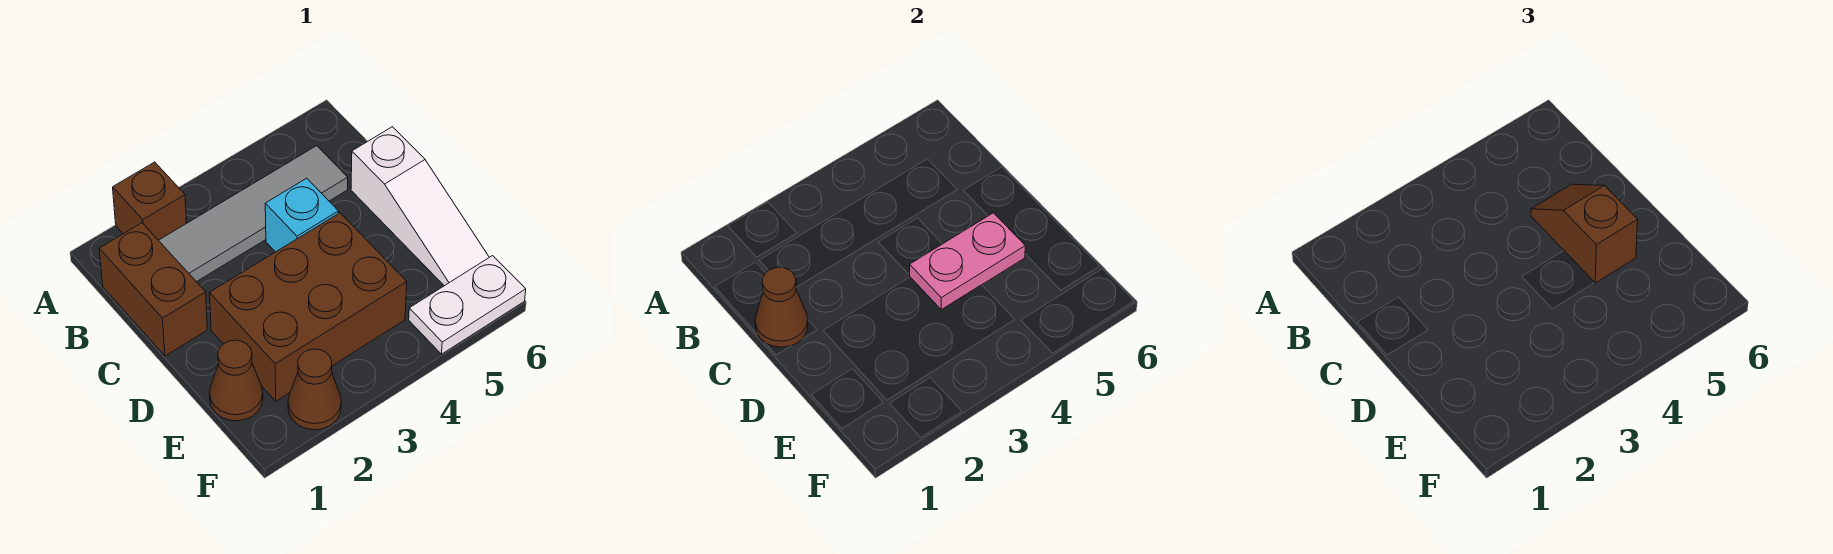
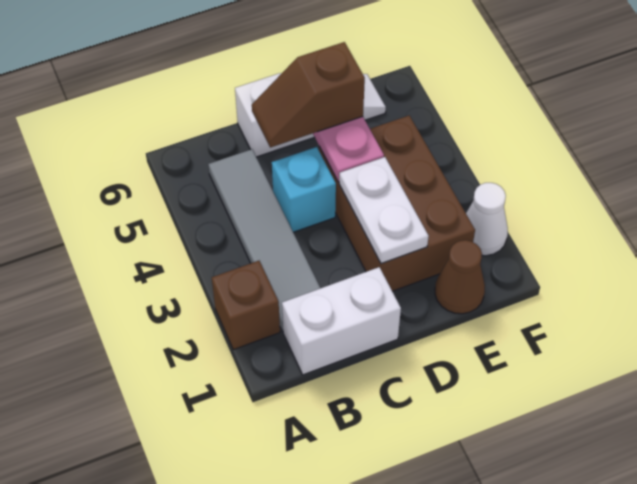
brown 1x2 brick [99,223,207,356] -> white 1x2 brick [282,267,401,375]
brown 1x1 cone [755,267,808,347] -> none
brown 1x1 cone [288,349,341,430] -> white 1x1 cone [466,183,508,256]
white 1x2 plate [409,256,526,354] -> white 1x2 plate moved to [339,157,429,264]

